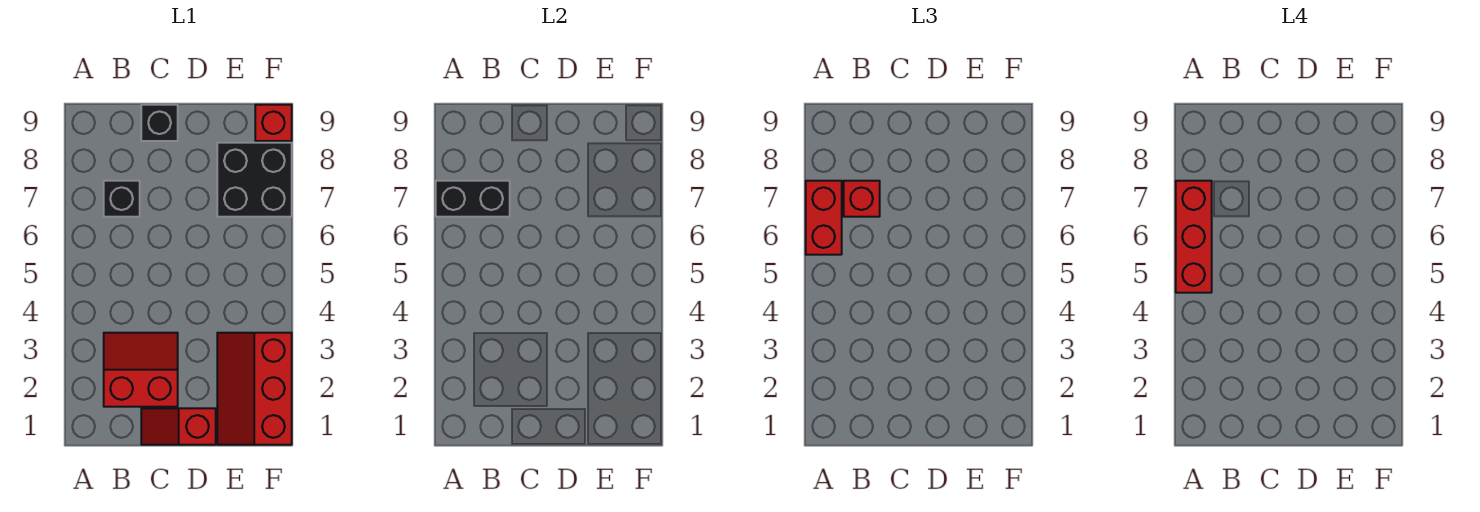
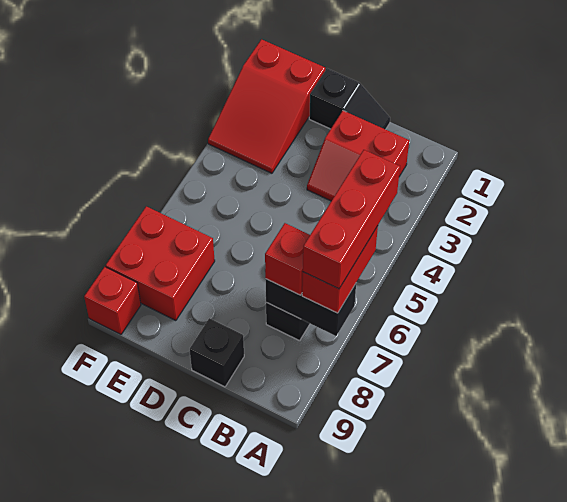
red 1x2 slope [141,408,216,445] -> black 1x2 slope [309,68,390,130]
red 2x3 slope [217,333,292,445] -> red 2x3 slope turned to [208,39,325,173]
black 2x2 brick [217,143,292,217] -> red 2x2 brick [106,206,215,321]

